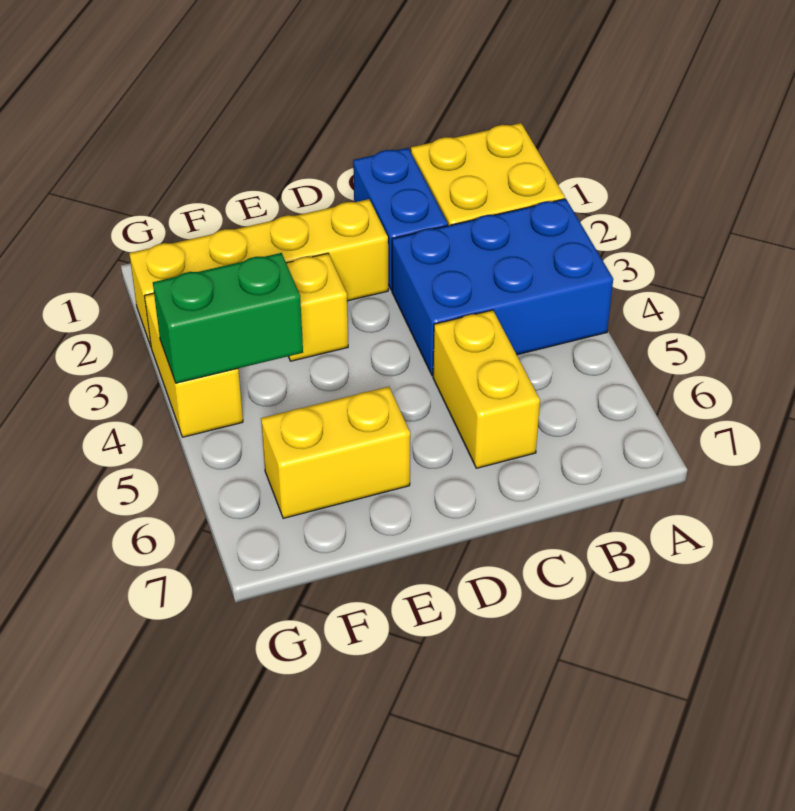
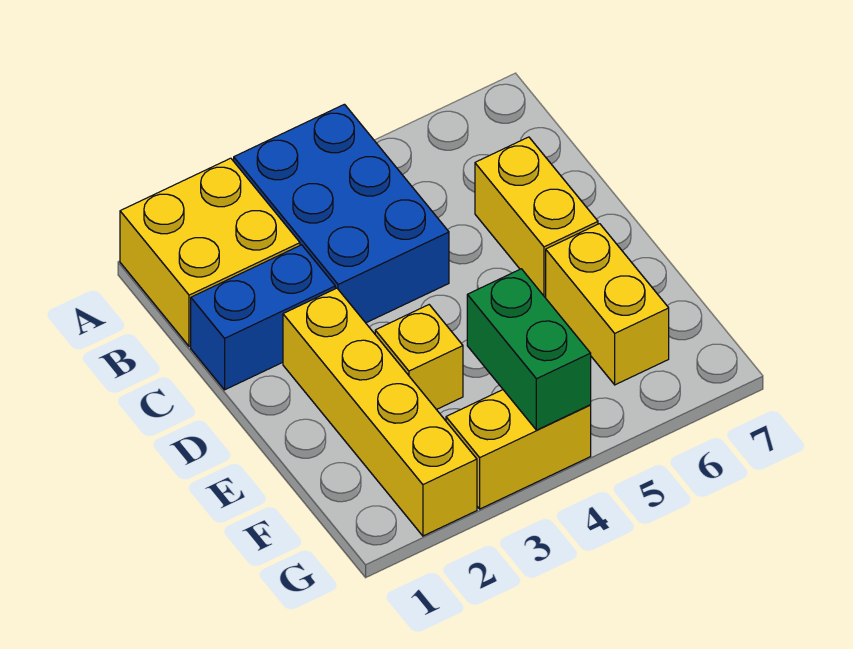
yellow 1x2 brick [433,310,540,468] -> yellow 1x2 brick turned to [475,137,598,298]

